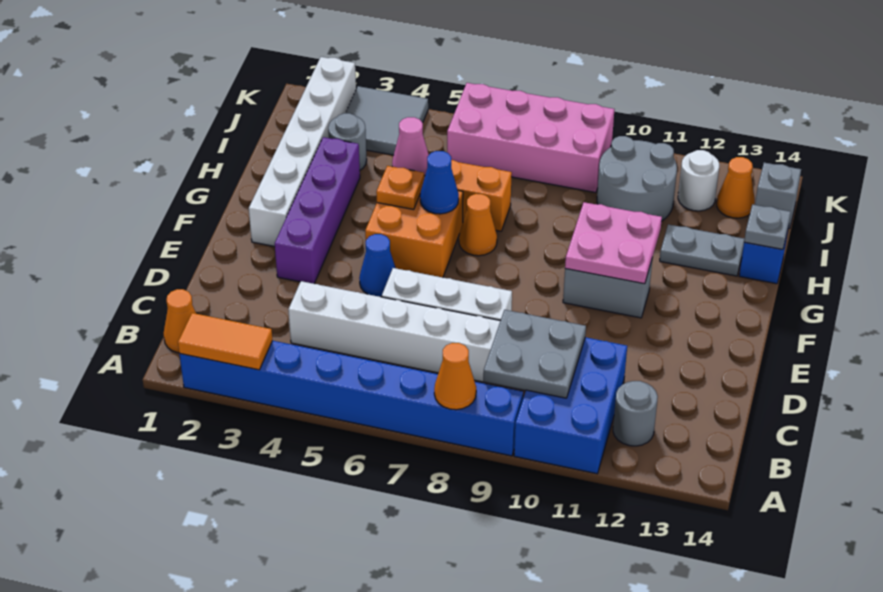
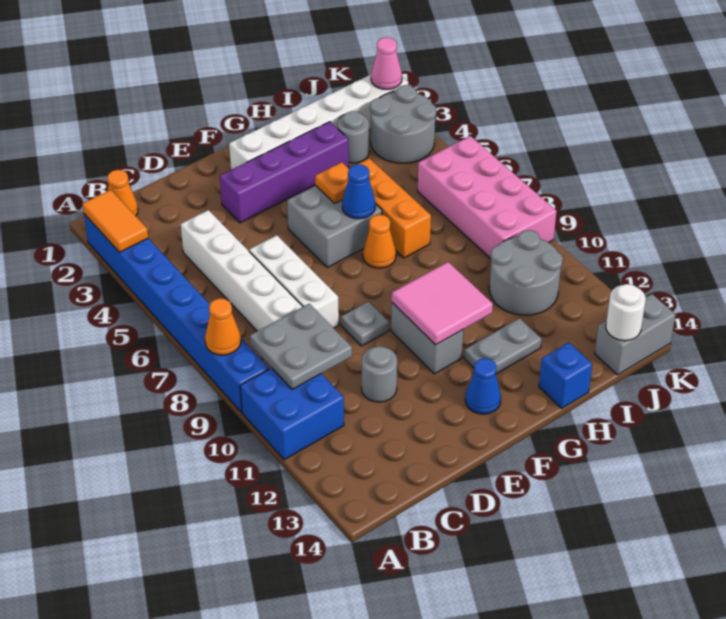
blue 2x3 brick [514,337,627,474] -> blue 2x2 brick [240,368,344,460]
grey 1x1 round brick [613,381,658,446] -> grey 1x1 round brick moved to [362,346,397,402]
blue 1x1 cone [359,234,396,297] -> blue 1x1 cone moved to [465,358,501,414]
orange 2x2 brick [365,191,463,277] -> grey 2x2 brick [287,186,382,267]
pink 2x2 plate [565,202,662,284] -> pink 2x2 tile [392,262,493,345]
pink 1x1 cone [392,117,429,176] -> pink 1x1 cone moved to [371,37,402,89]
grey 1x2 plate [660,224,745,276] -> grey 1x2 plate turned to [464,318,542,374]
grey 1x1 plate [744,204,791,249] -> grey 1x1 plate moved to [341,302,389,346]
grey 2x2 tile [346,86,428,155] -> grey 2x2 round brick [370,85,436,163]
white 1x1 round brick [678,150,719,211] -> white 1x1 round brick moved to [606,284,646,341]
orange 1x1 cone [717,157,755,218] -> none
grey 1x1 brick [755,163,801,228] -> grey 1x2 brick [595,294,675,375]

